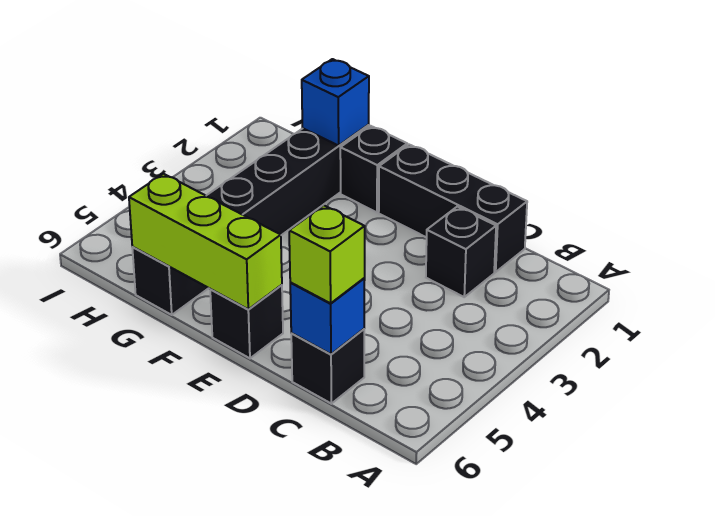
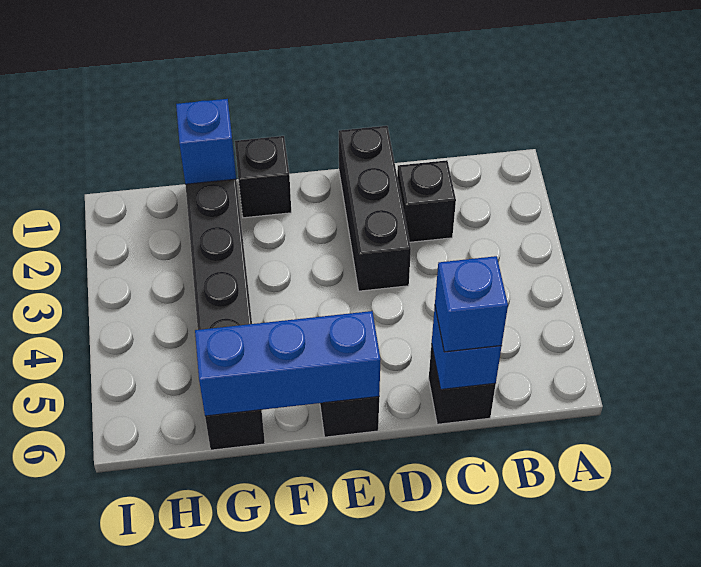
black 1x3 brick [379,145,527,272] -> black 1x3 brick turned to [339,126,411,291]
lime 1x1 brick [289,205,365,303] -> blue 1x1 brick [435,256,508,352]
lime 1x3 brick [129,174,282,309] -> blue 1x3 brick [195,311,381,416]

